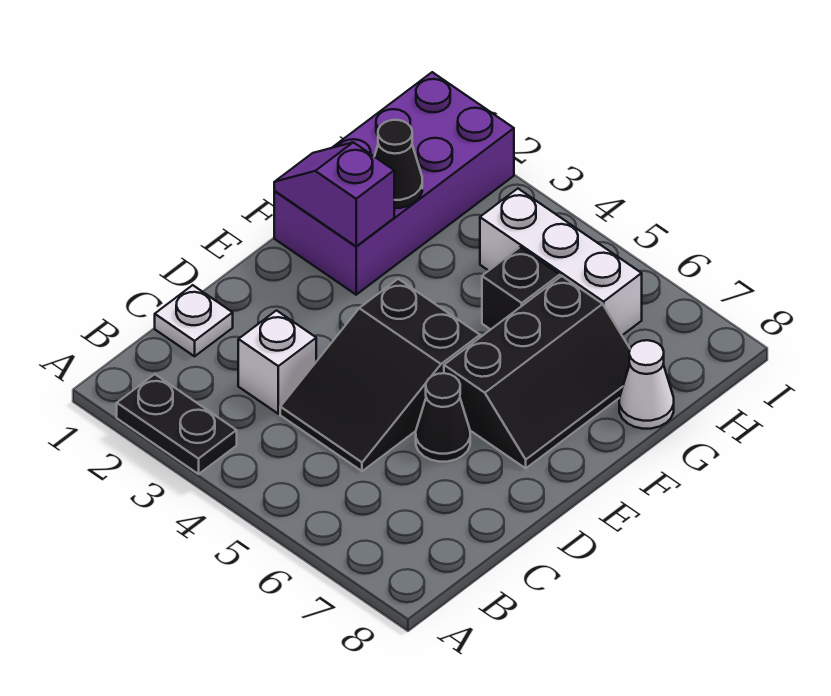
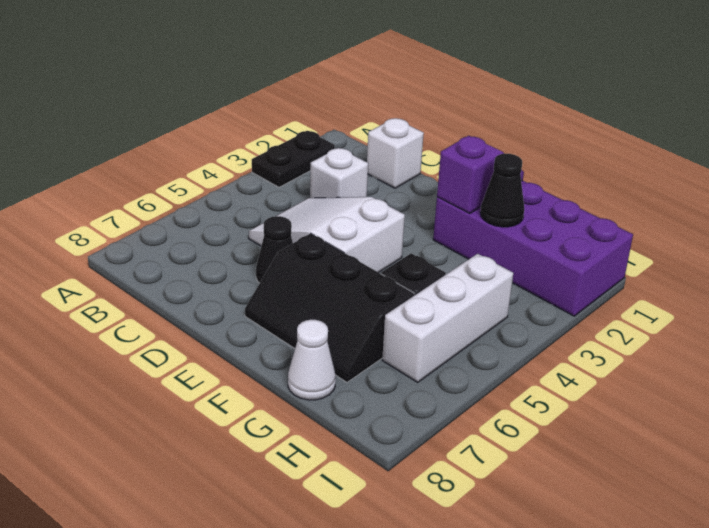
white 1x1 plate [155,285,233,356] -> white 1x1 brick [367,118,424,188]
black 2x3 slope [280,279,480,471] -> white 2x3 slope [249,197,405,273]

